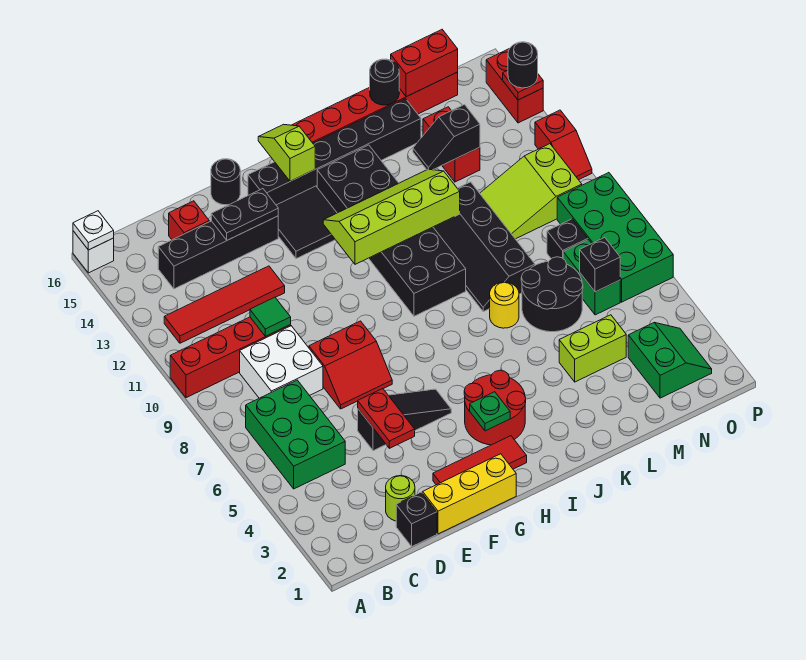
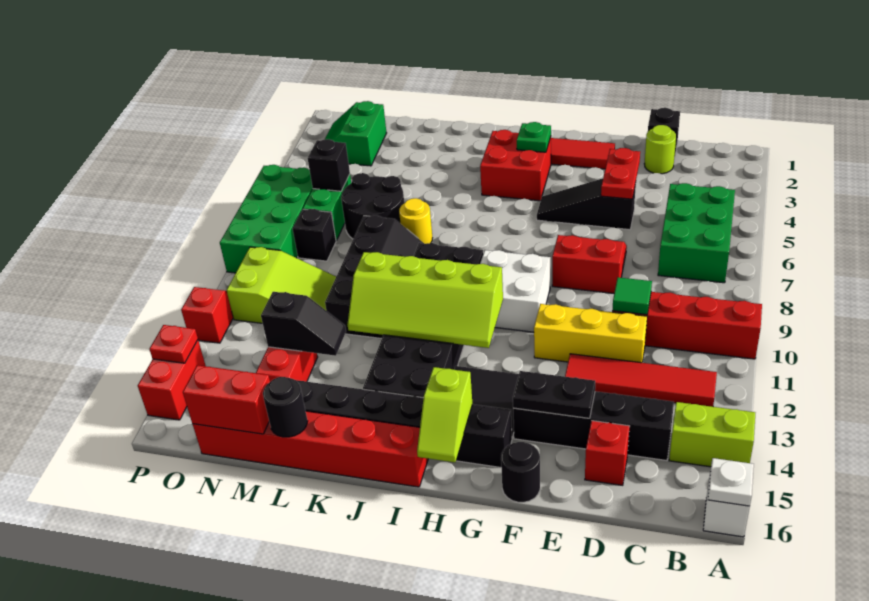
white 2x2 brick [240,326,323,398] -> white 2x2 brick moved to [480,250,550,332]
yellow 1x3 brick [423,454,516,534] -> yellow 1x3 brick moved to [534,304,647,363]
red 2x2 round brick [464,370,526,445] -> red 2x2 brick [480,130,551,201]
lime 1x2 brick [559,315,626,382] -> lime 1x2 brick moved to [669,402,755,467]
black 1x1 round brick [508,42,538,88] -> none

